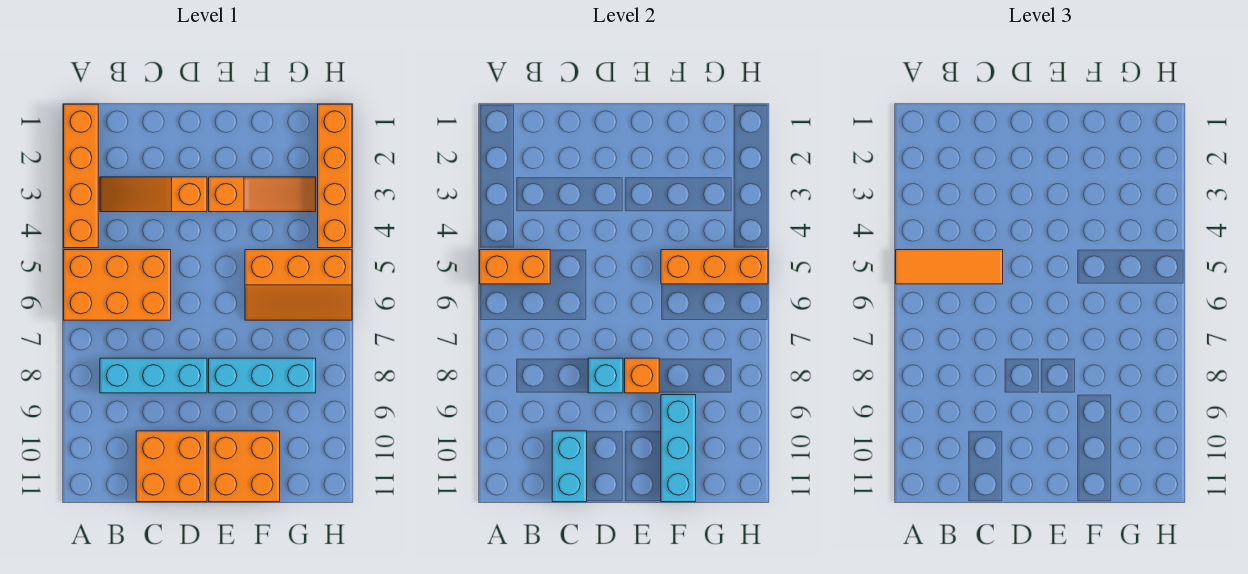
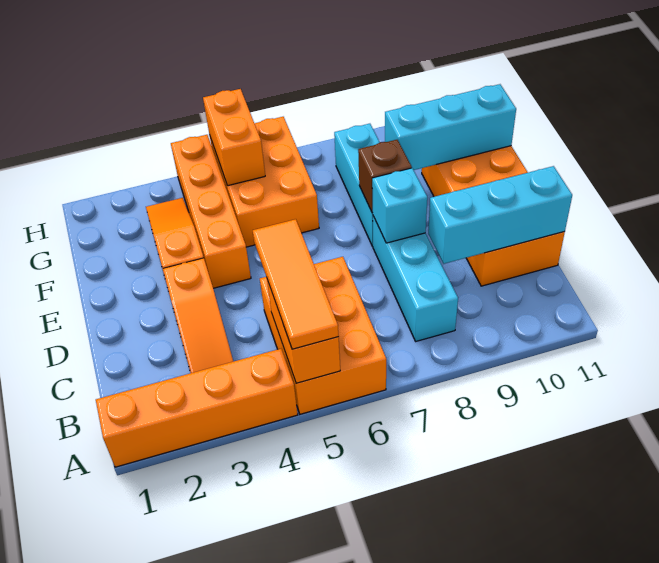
cyan 1x2 brick [552,431,587,502] -> cyan 1x3 brick [428,166,572,264]
orange 1x1 brick [625,358,659,393] -> brown 1x1 brick [358,140,412,213]
orange 2x3 slope [245,250,352,320] -> orange 2x3 brick [210,117,319,247]
orange 1x3 brick [661,250,768,284] -> orange 1x2 brick [203,89,265,186]
orange 1x4 brick [318,104,352,248] -> orange 1x4 brick turned to [171,135,251,288]

